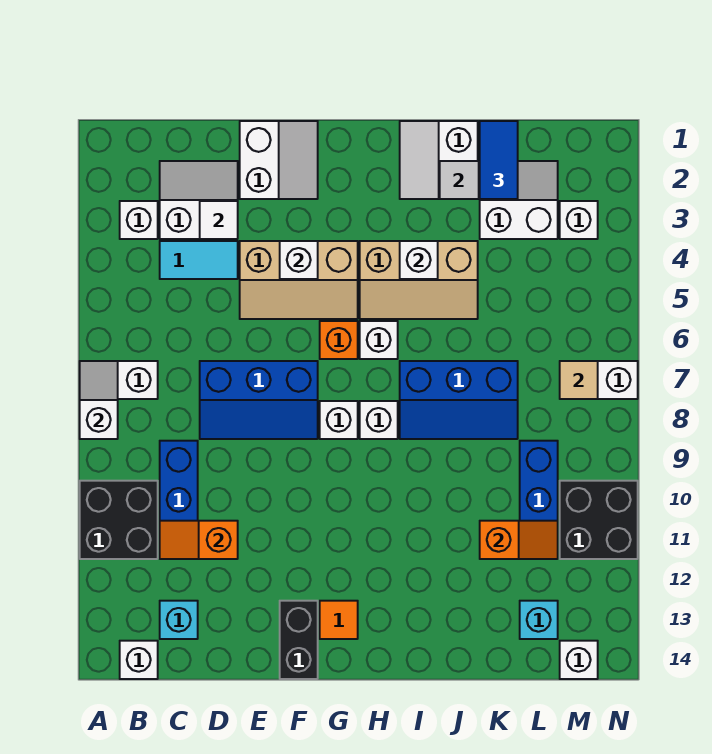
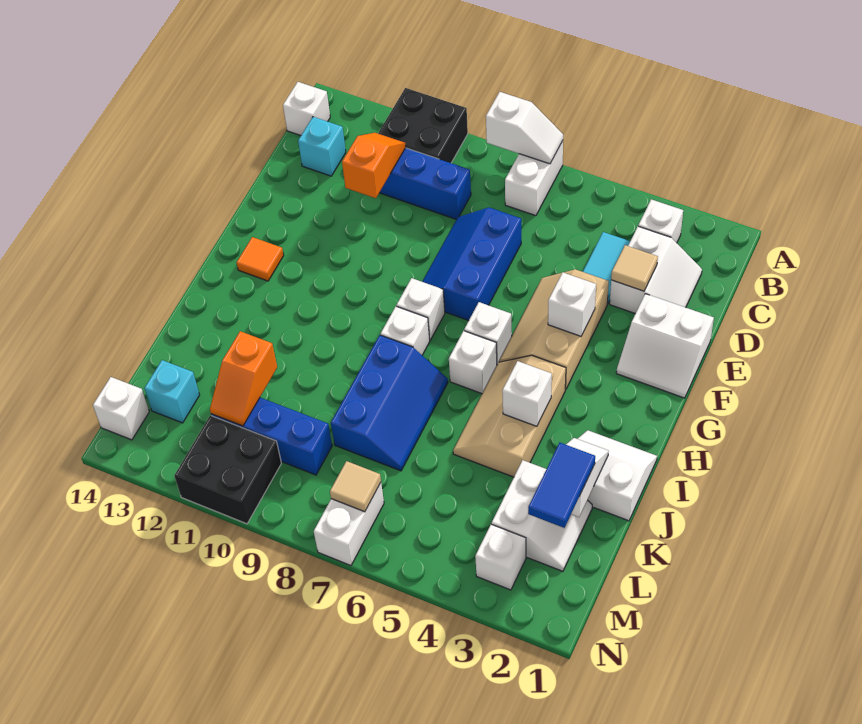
white 1x1 tile [200,201,238,239] -> tan 1x1 tile [611,245,658,291]
black 1x2 brick [280,601,318,679] -> none
orange 1x1 brick [320,321,358,359] -> white 1x1 brick [464,302,512,364]
blue 2x3 slope [400,361,518,439] -> blue 2x3 slope turned to [331,335,448,471]
blue 1x2 tile [480,121,518,199] -> blue 1x2 tile turned to [528,443,595,528]

